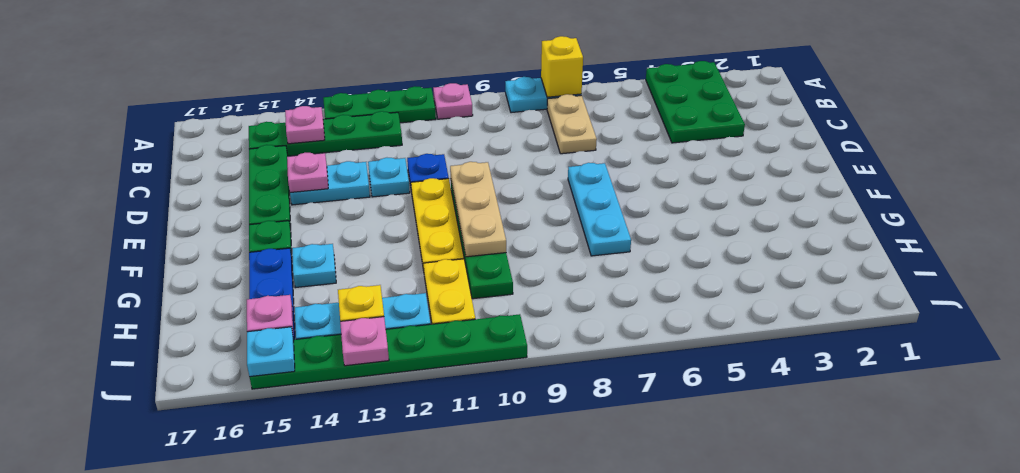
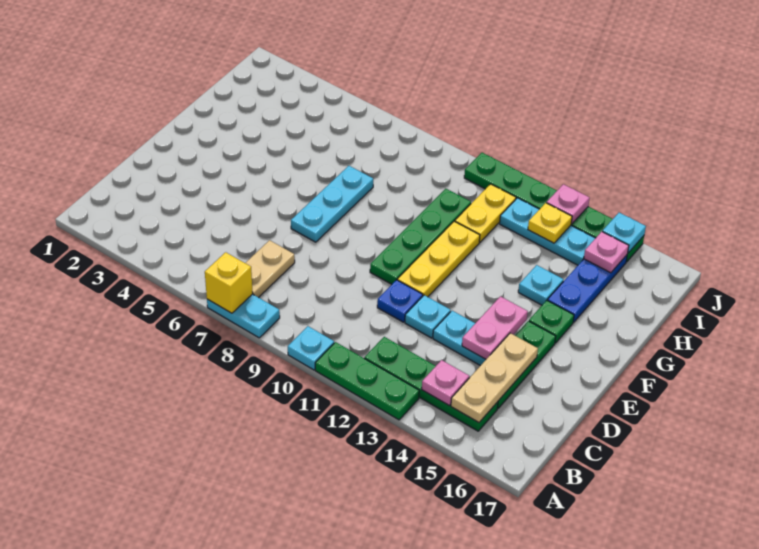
green 2x3 plate [646,61,745,143] -> none
pink 1x1 plate [433,83,473,119] -> cyan 1x1 plate [288,326,334,370]
pink 1x1 plate [287,153,328,193] -> pink 1x2 plate [462,296,528,359]
tan 1x3 plate [450,162,506,257] -> tan 1x3 plate moved to [451,333,538,423]

